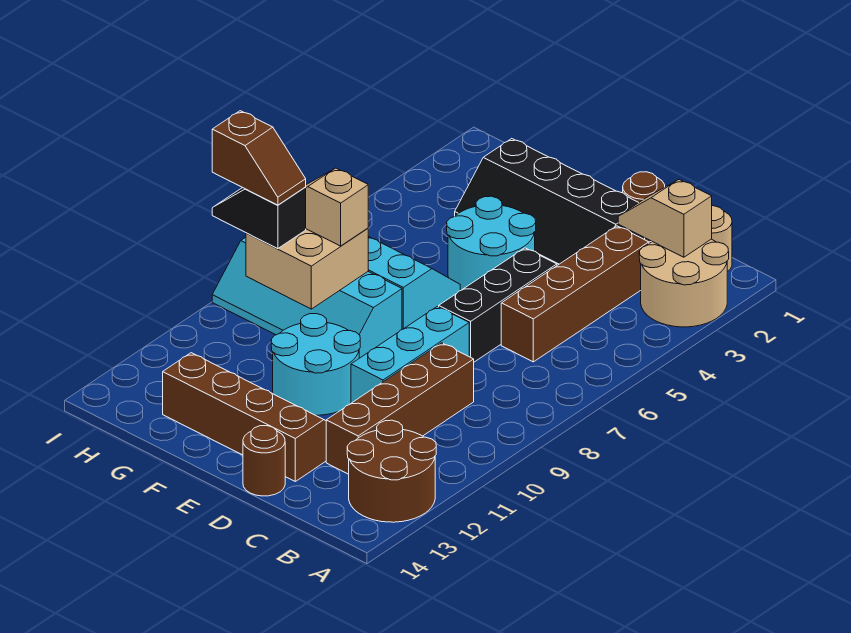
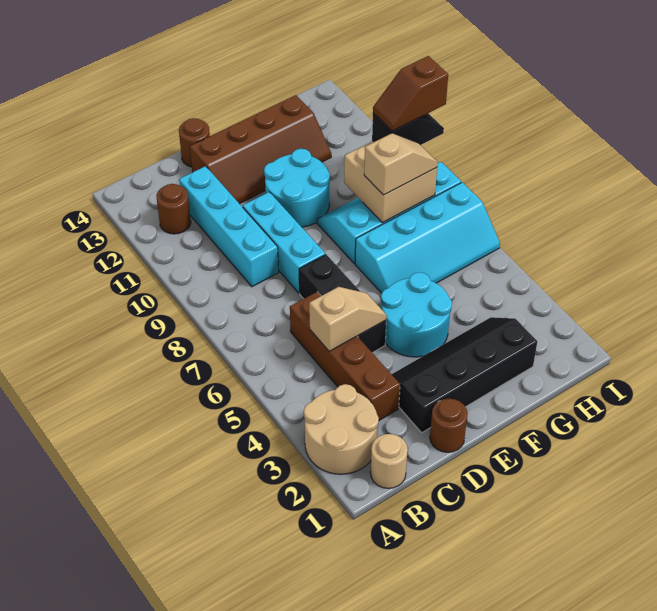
brown 2x2 round brick [347,420,436,522] -> brown 1x1 round brick [156,184,191,234]
tan 1x2 slope [618,180,712,257] -> tan 1x2 slope moved to [309,287,387,351]
brown 1x4 brick [326,343,474,474] -> cyan 1x4 brick [179,166,279,287]

